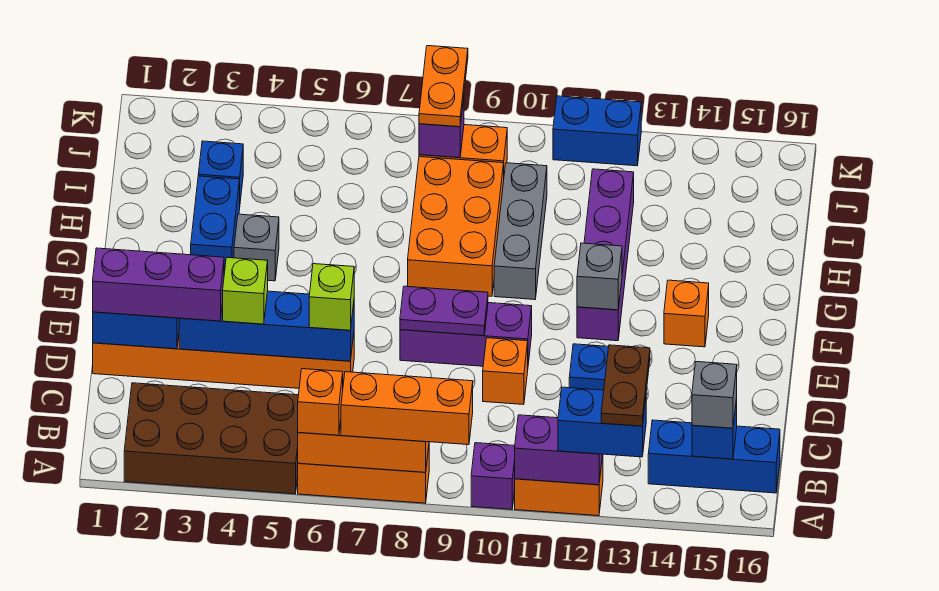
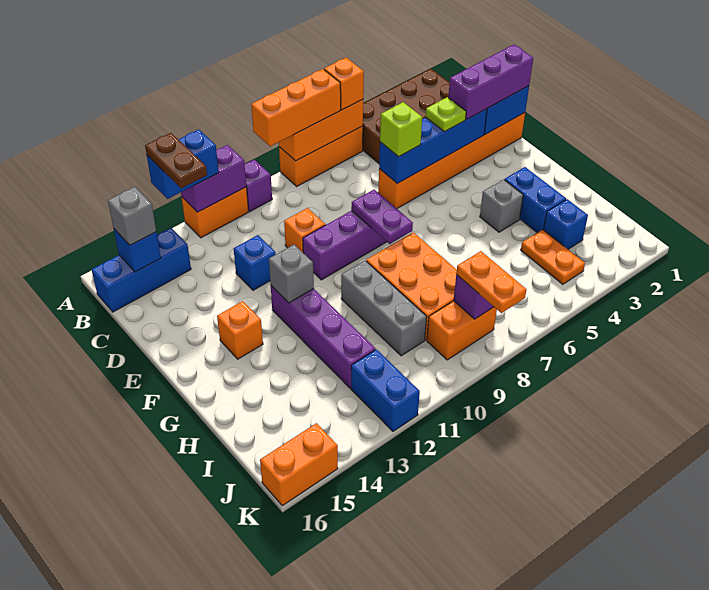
lime 1x1 brick [223,258,268,324] -> lime 1x1 plate [426,97,466,132]
purple 1x2 plate [400,286,488,336] -> purple 1x2 plate turned to [351,190,413,244]
none -> orange 1x2 plate [521,229,585,284]
blue 1x2 brick [553,96,641,166] -> blue 1x2 brick turned to [351,350,420,431]
none -> orange 1x2 brick [260,423,338,506]

